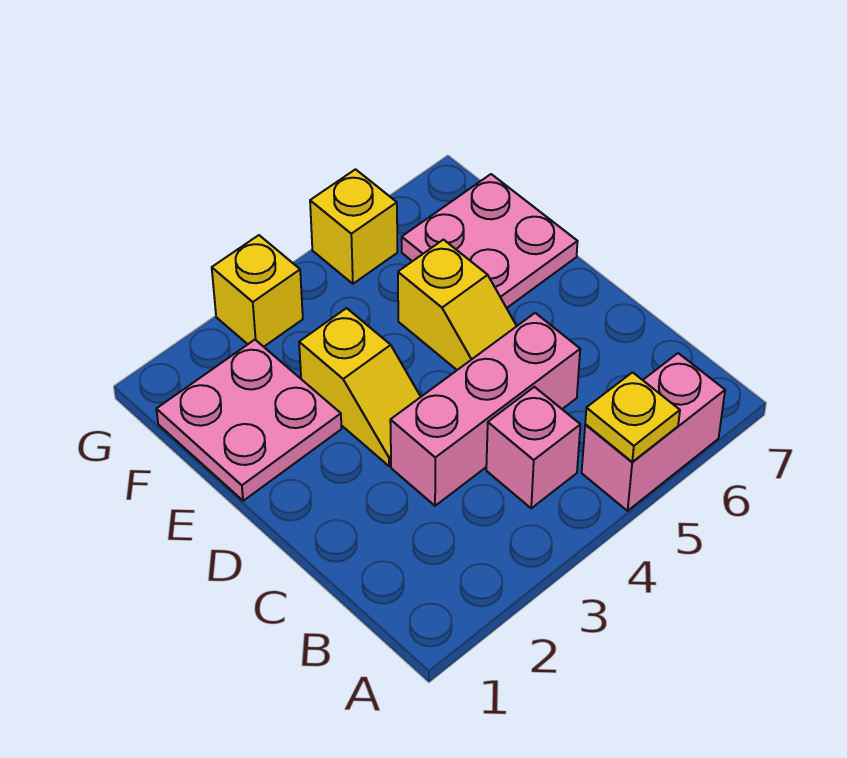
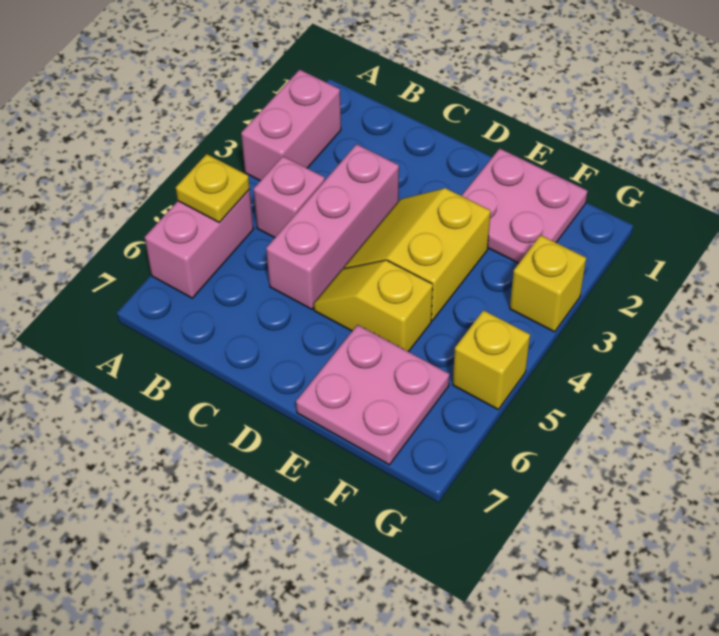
none -> pink 1x2 brick [241,70,341,181]
yellow 1x2 slope [299,308,421,466] -> yellow 2x2 slope [344,188,491,321]

